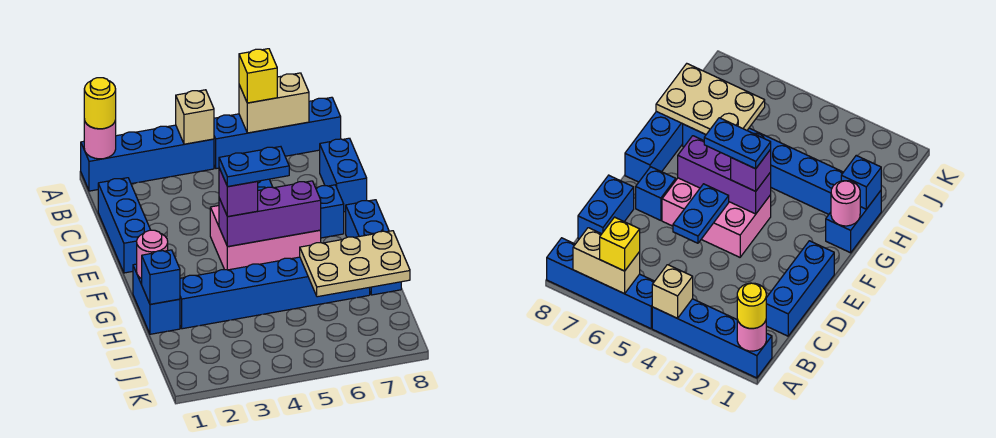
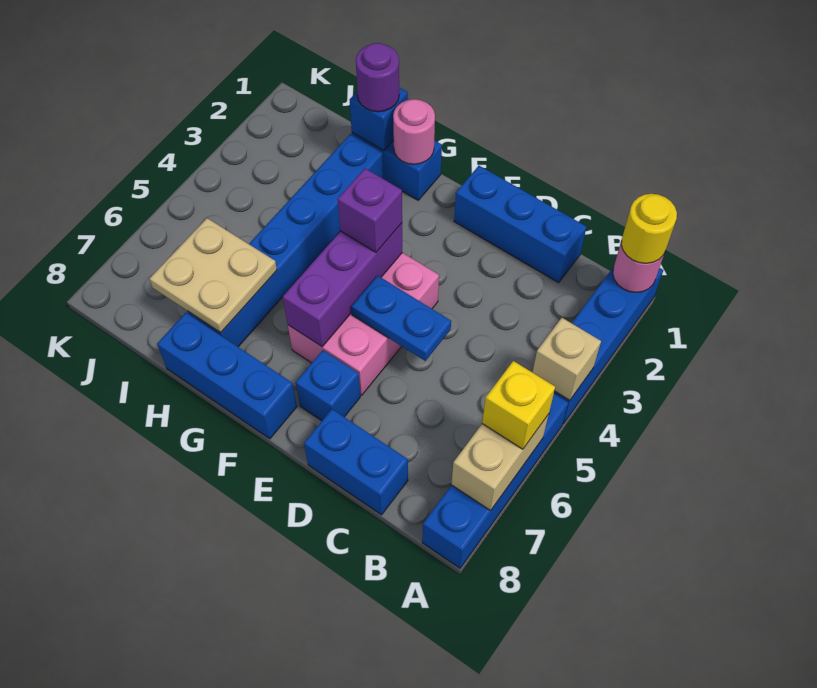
blue 1x2 plate [219,147,289,187] -> none
none -> purple 1x1 round brick [356,43,399,112]
tan 2x3 plate [300,231,410,297] -> tan 2x2 plate [149,218,277,333]

